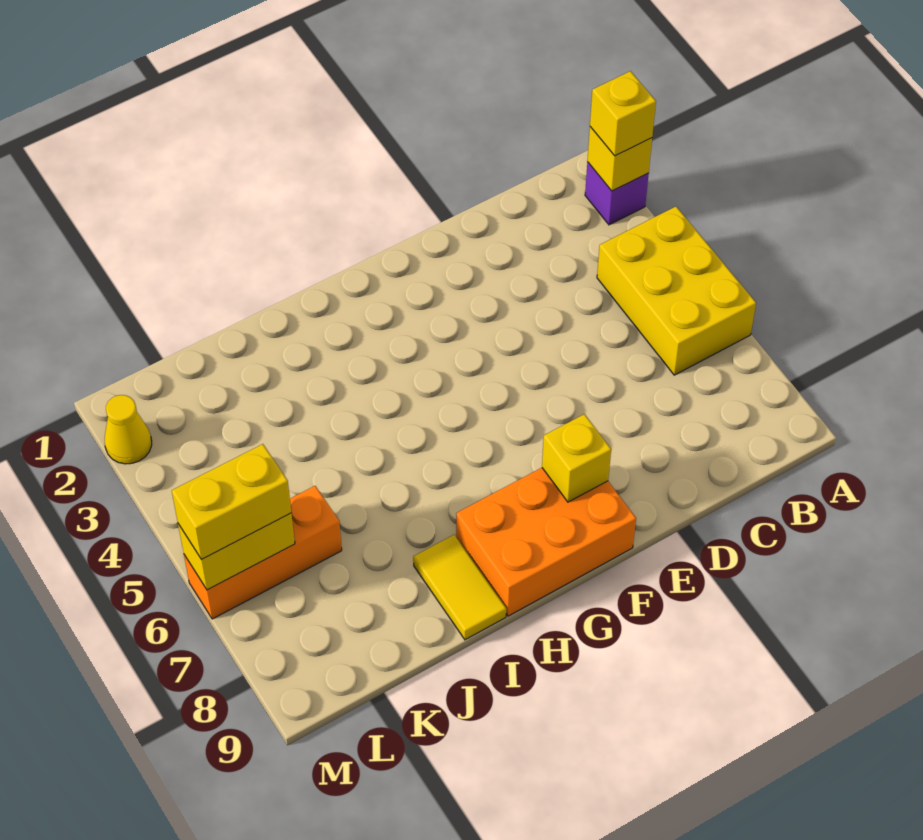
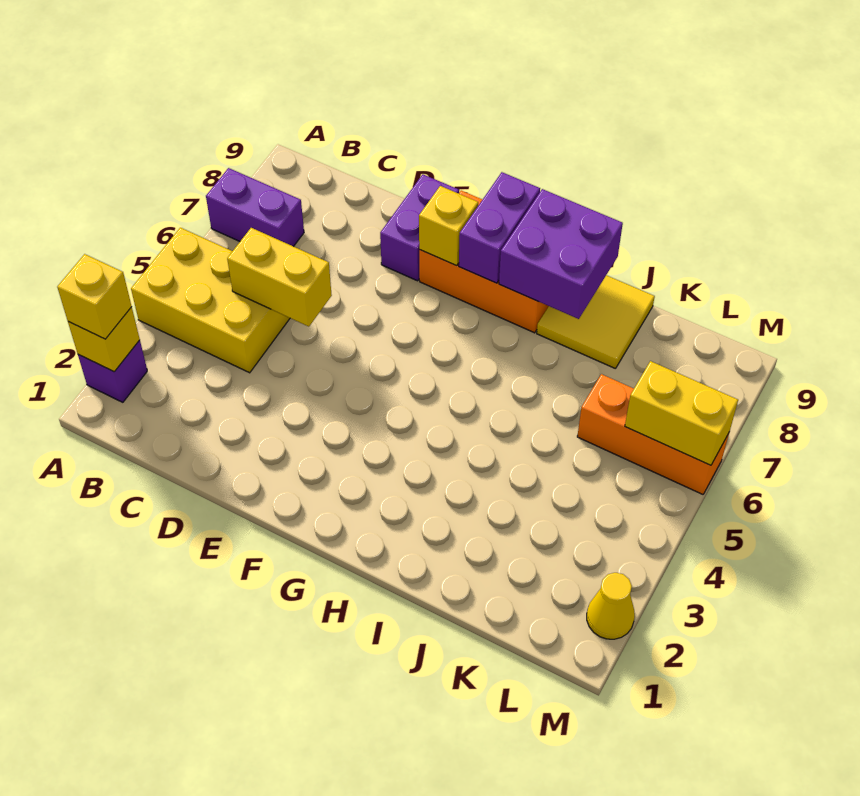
yellow 2x3 brick [597,207,756,375] -> yellow 2x3 brick turned to [131,228,290,373]
none -> purple 1x2 brick [206,168,304,247]
none -> purple 1x2 brick [380,174,459,281]
none -> purple 1x2 brick [459,172,540,283]
none -> purple 2x2 brick [499,189,623,319]
yellow 1x2 tile [413,535,506,640] -> yellow 2x2 tile [537,275,655,369]
yellow 1x2 brick [172,444,291,560] -> yellow 1x2 brick moved to [227,228,332,327]

